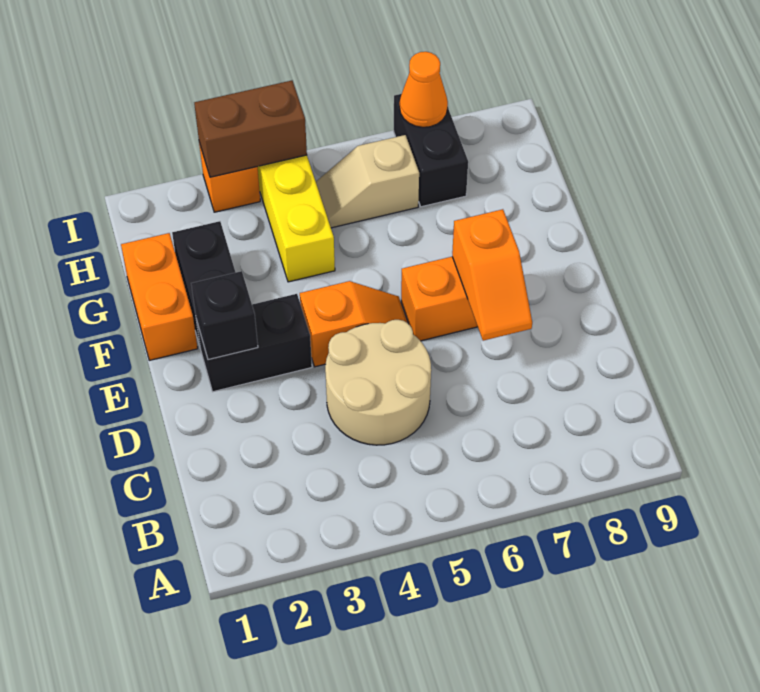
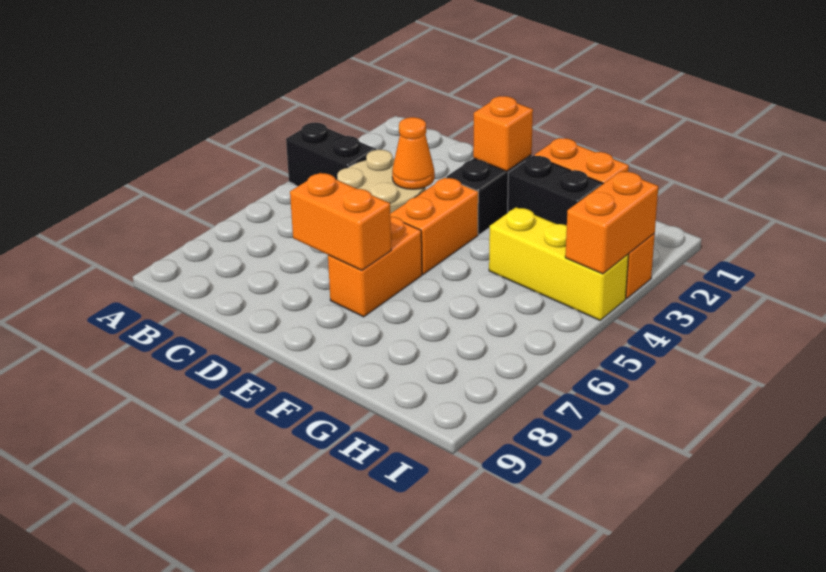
orange 1x2 slope [452,209,532,341] -> orange 1x2 brick [290,173,391,270]
black 1x1 brick [191,271,258,360] -> orange 1x1 brick [473,96,533,171]
orange 1x2 slope [300,281,408,367] -> orange 1x2 brick [390,178,478,274]
tan 1x2 slope [316,135,419,228] -> none
black 1x2 brick [394,94,468,207] -> black 1x2 brick moved to [286,123,376,186]
brown 1x2 brick [194,81,307,177] -> orange 1x2 brick [565,171,658,274]
orange 1x1 cone [400,52,448,127] -> orange 1x1 cone moved to [392,117,435,189]

